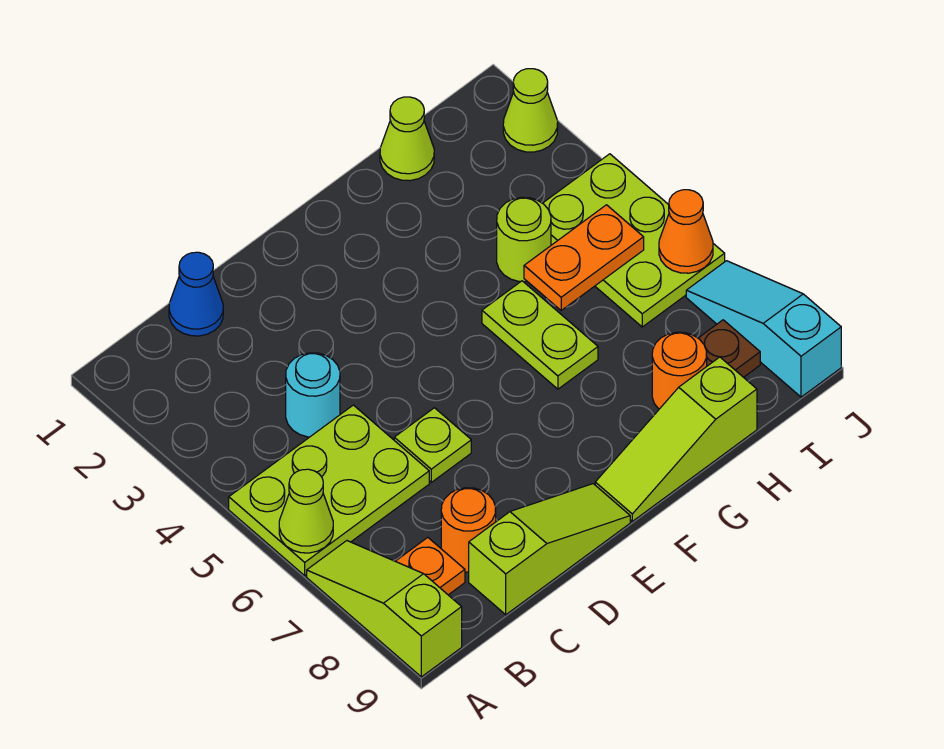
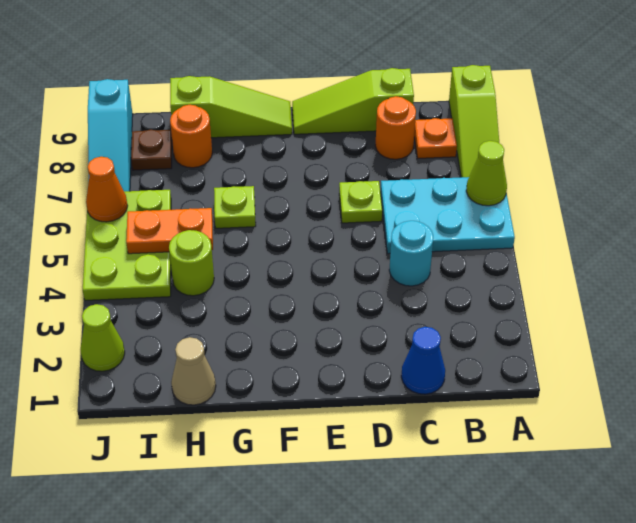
lime 2x3 plate [229,405,429,576] -> cyan 2x3 plate [381,177,515,254]
lime 1x2 plate [482,281,598,389] -> lime 1x1 plate [214,186,256,228]
lime 1x1 cone [380,97,434,181] -> tan 1x1 cone [171,337,216,405]

